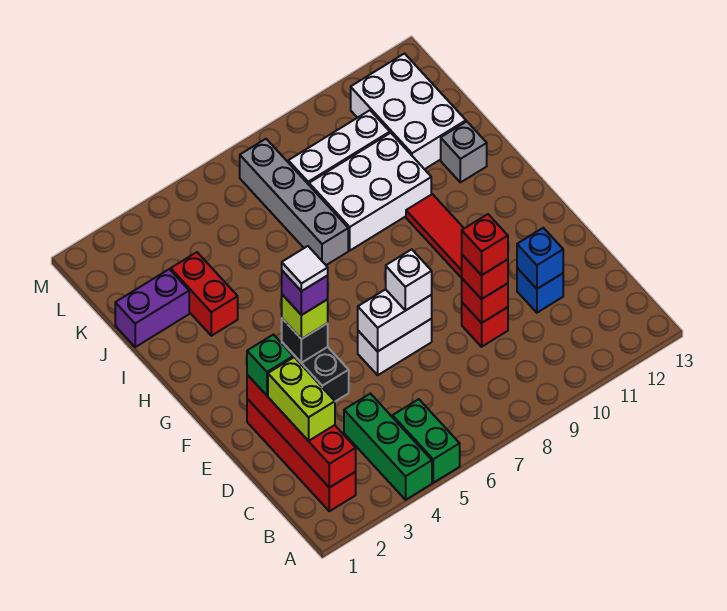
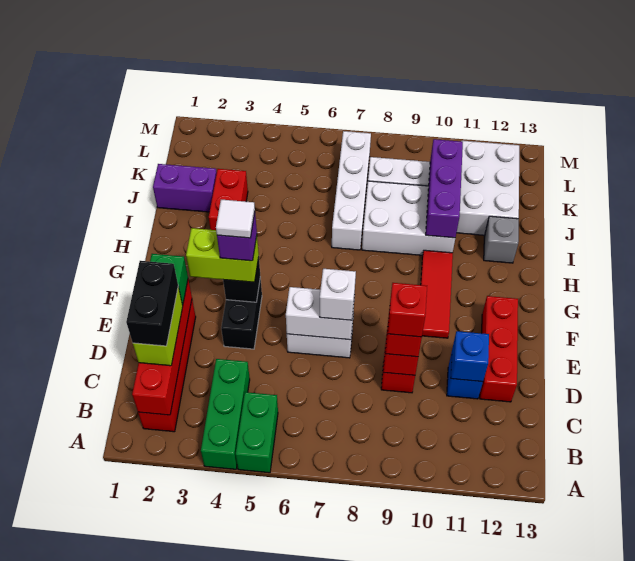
none -> black 1x2 brick [126,261,178,346]
none -> red 1x3 brick [480,296,518,402]
lime 1x1 brick [282,295,328,339] -> lime 1x2 brick [186,228,259,282]
grey 1x4 brick [240,139,348,265] -> white 1x4 brick [332,131,371,250]
none -> purple 1x3 brick [426,139,463,238]

